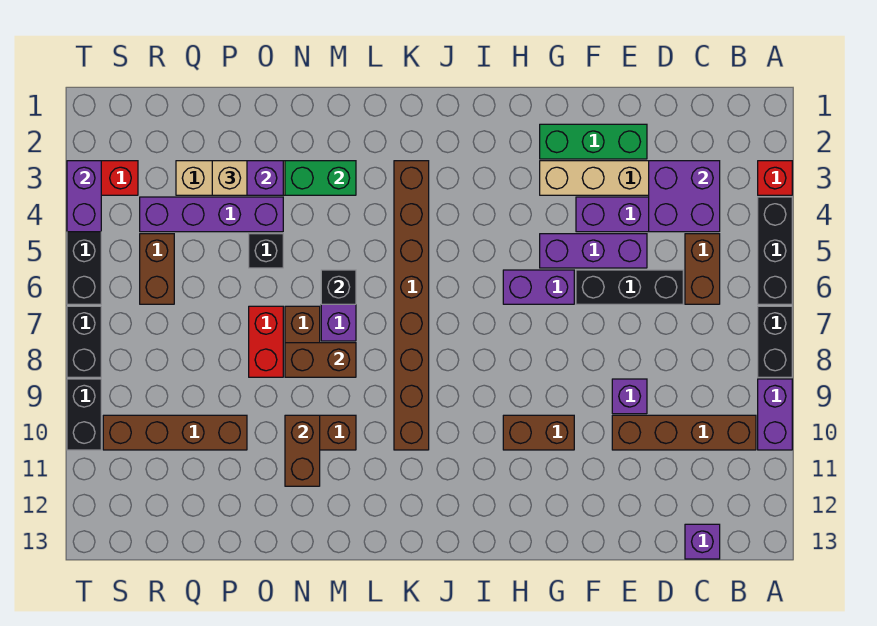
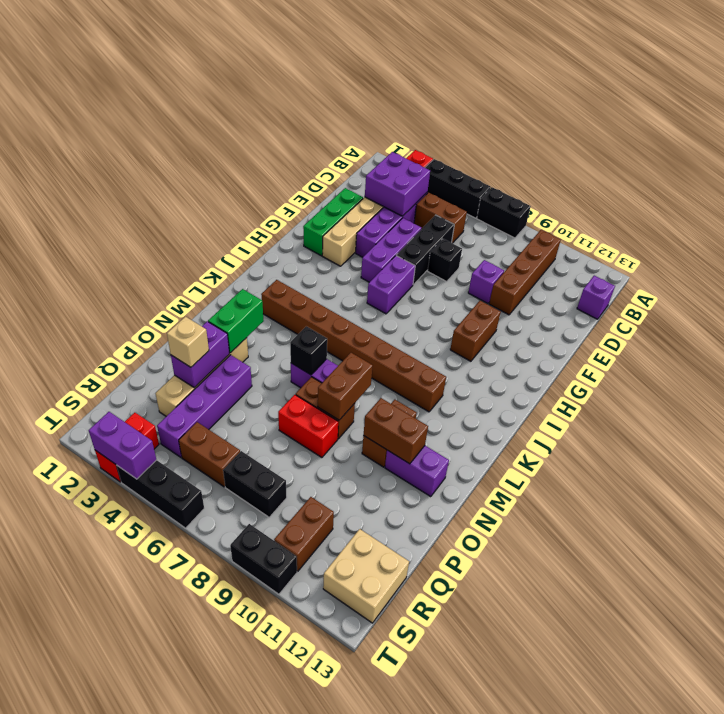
purple 1x2 brick [758,379,792,450] -> purple 1x2 brick moved to [385,446,449,497]
black 1x1 brick [249,234,283,268] -> black 1x1 brick moved to [428,239,462,281]
brown 1x4 brick [103,415,247,450] -> brown 1x2 brick [274,497,334,571]
none -> tan 2x2 brick [323,529,409,623]
black 1x2 brick [67,306,101,377] -> black 1x2 brick moved to [223,451,287,517]

